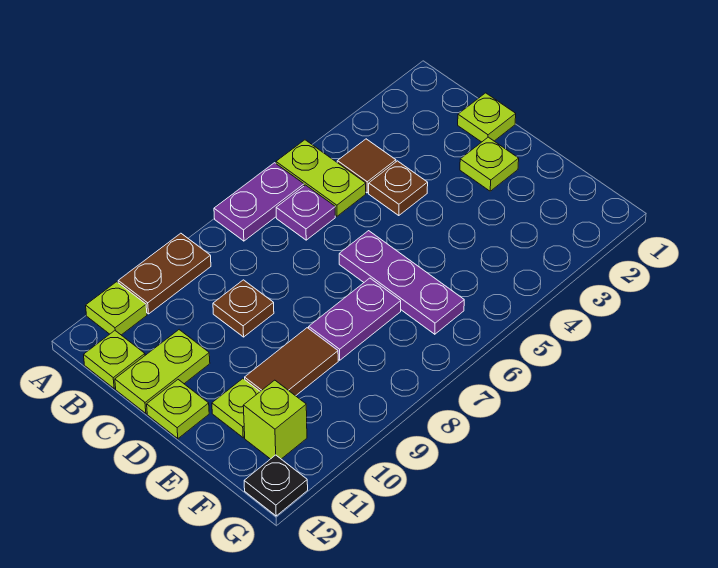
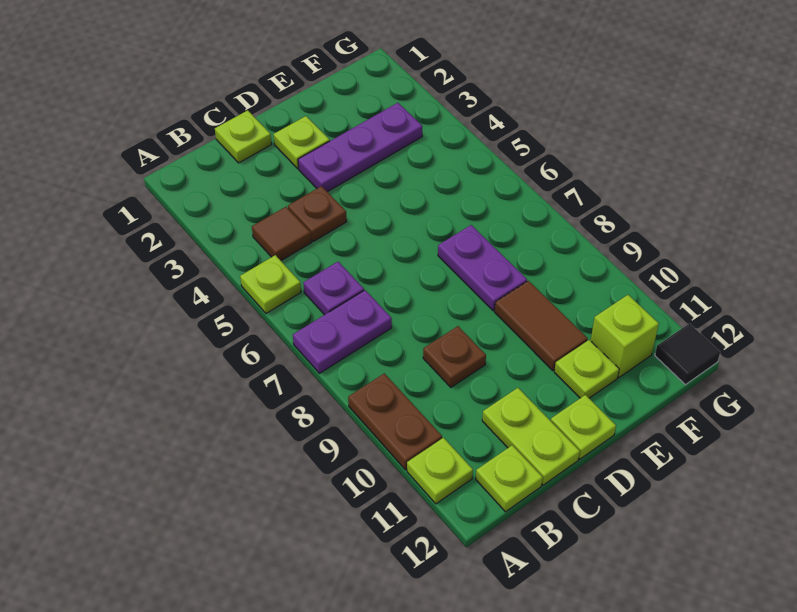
lime 1x2 plate [276,140,366,216] -> lime 1x1 plate [240,255,301,313]
purple 1x2 plate [214,163,304,241] -> purple 1x2 plate turned to [293,290,392,373]
purple 1x3 plate [339,231,464,334] -> purple 1x3 plate moved to [298,103,422,192]
black 1x1 plate [244,455,308,516] -> black 1x1 tile [655,323,720,385]

